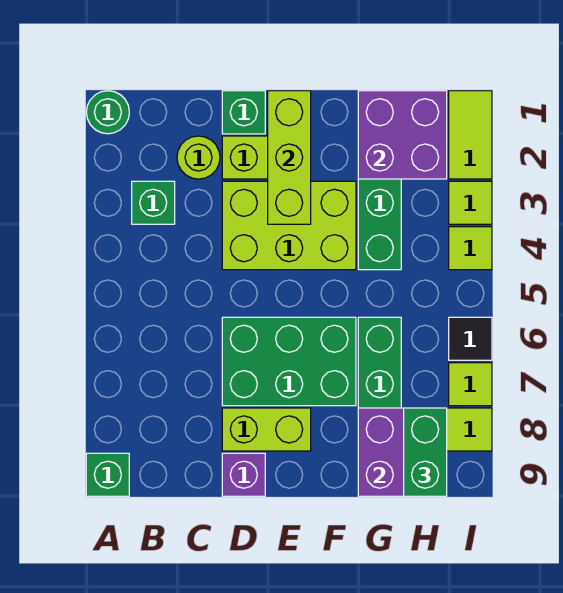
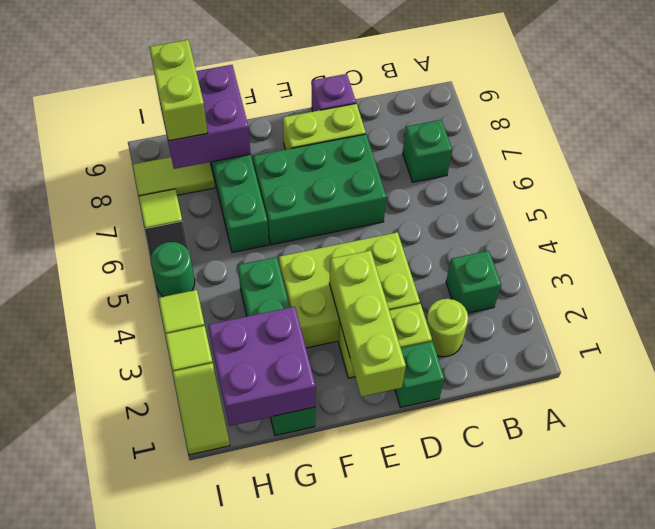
green 1x1 round brick [86,91,129,134] -> green 1x1 round brick moved to [151,242,195,297]
green 1x1 brick [86,453,129,496] -> green 1x1 brick moved to [403,120,452,182]
green 1x2 brick [404,408,447,496] -> lime 1x2 brick [149,40,208,141]

